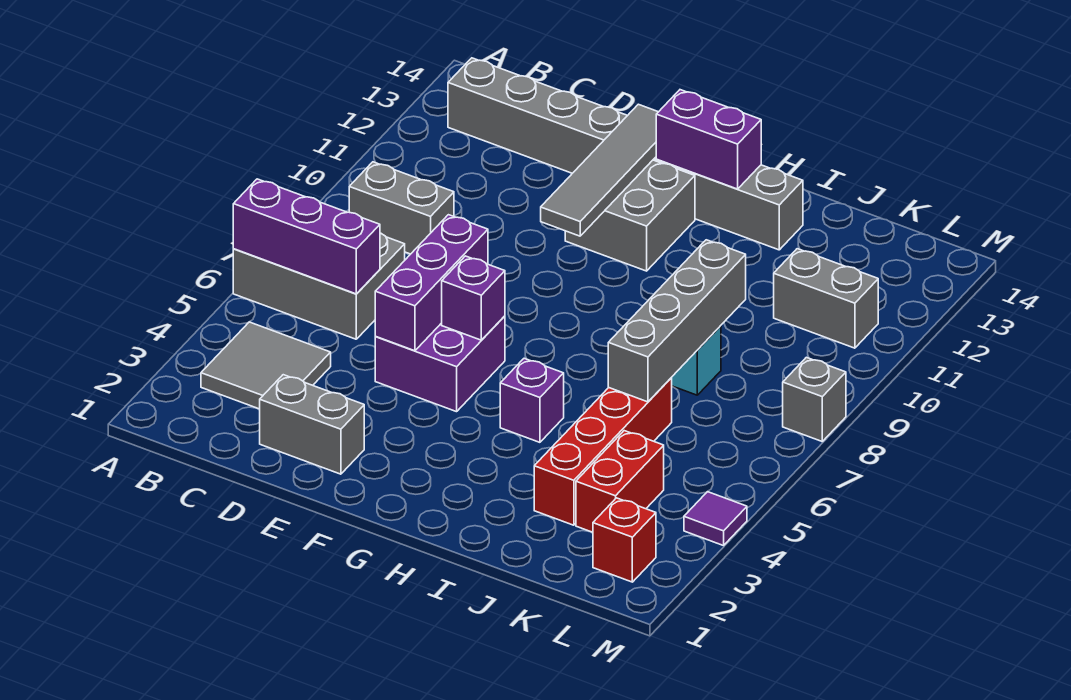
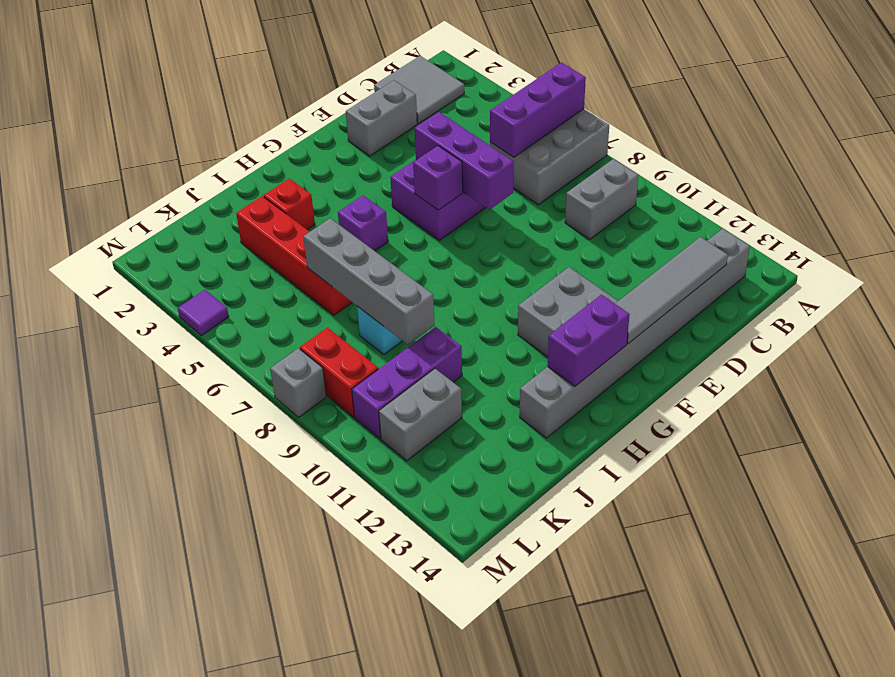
grey 2x2 tile [201,322,331,409] -> grey 2x2 tile moved to [374,56,464,124]
grey 1x4 tile [541,104,658,236] -> grey 1x4 tile turned to [615,237,728,344]
none -> purple 1x3 brick [352,327,462,439]
red 1x2 brick [576,431,664,532] -> red 1x2 brick moved to [300,327,378,417]
red 1x1 brick [593,498,656,582] -> red 1x1 brick moved to [264,178,315,230]

